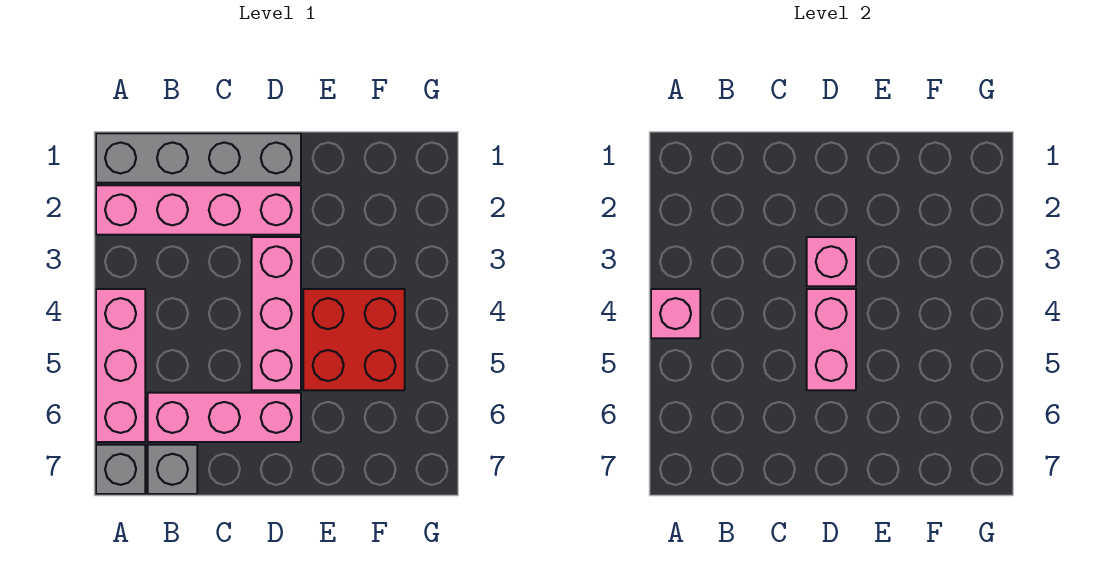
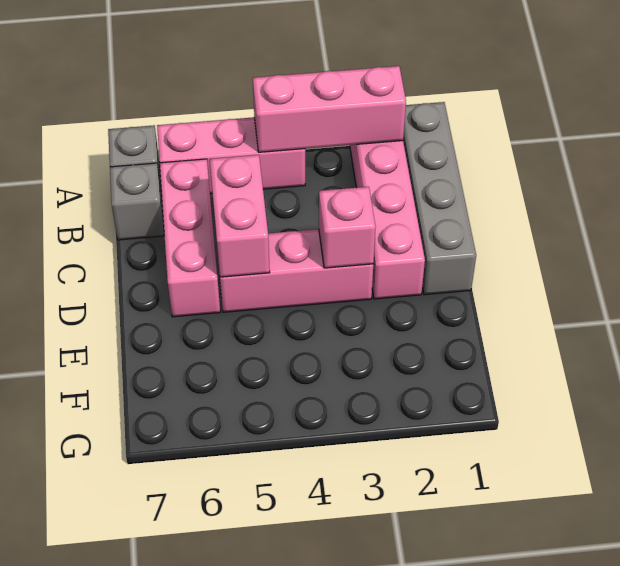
pink 1x1 brick [651,289,700,338] -> pink 1x3 brick [253,66,406,152]
pink 1x2 brick [807,289,856,390] -> pink 1x2 brick turned to [210,155,270,277]
red 2x2 brick [303,289,405,390] -> none

